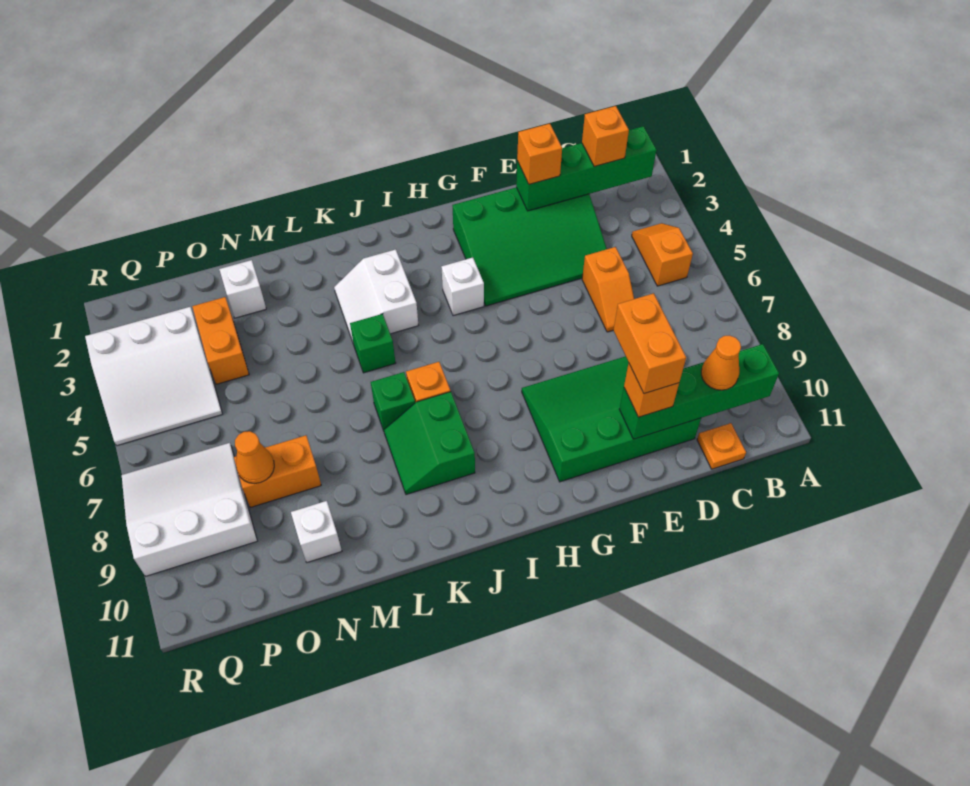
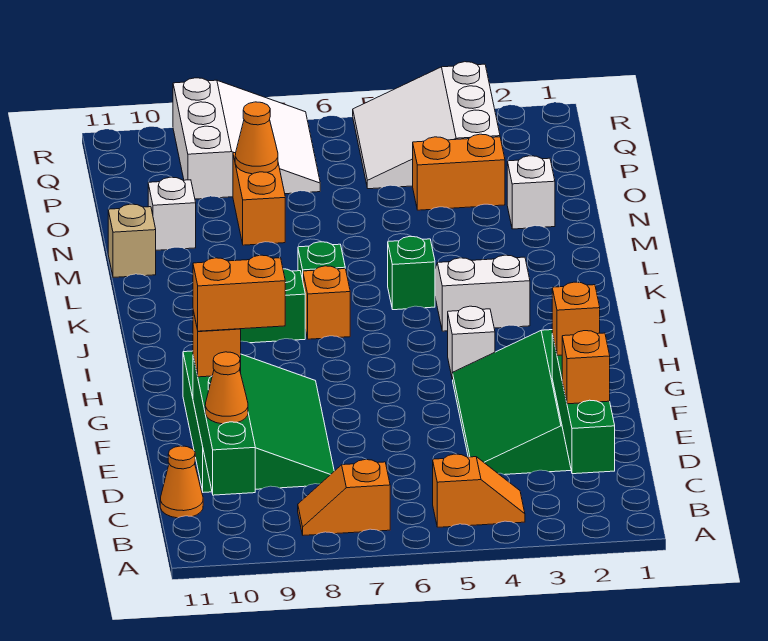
orange 1x1 plate [697,423,746,469] -> orange 1x1 cone [160,446,203,518]
orange 1x2 slope [582,247,634,332] -> orange 1x2 slope moved to [298,460,390,535]
none -> tan 1x1 brick [108,204,156,277]

